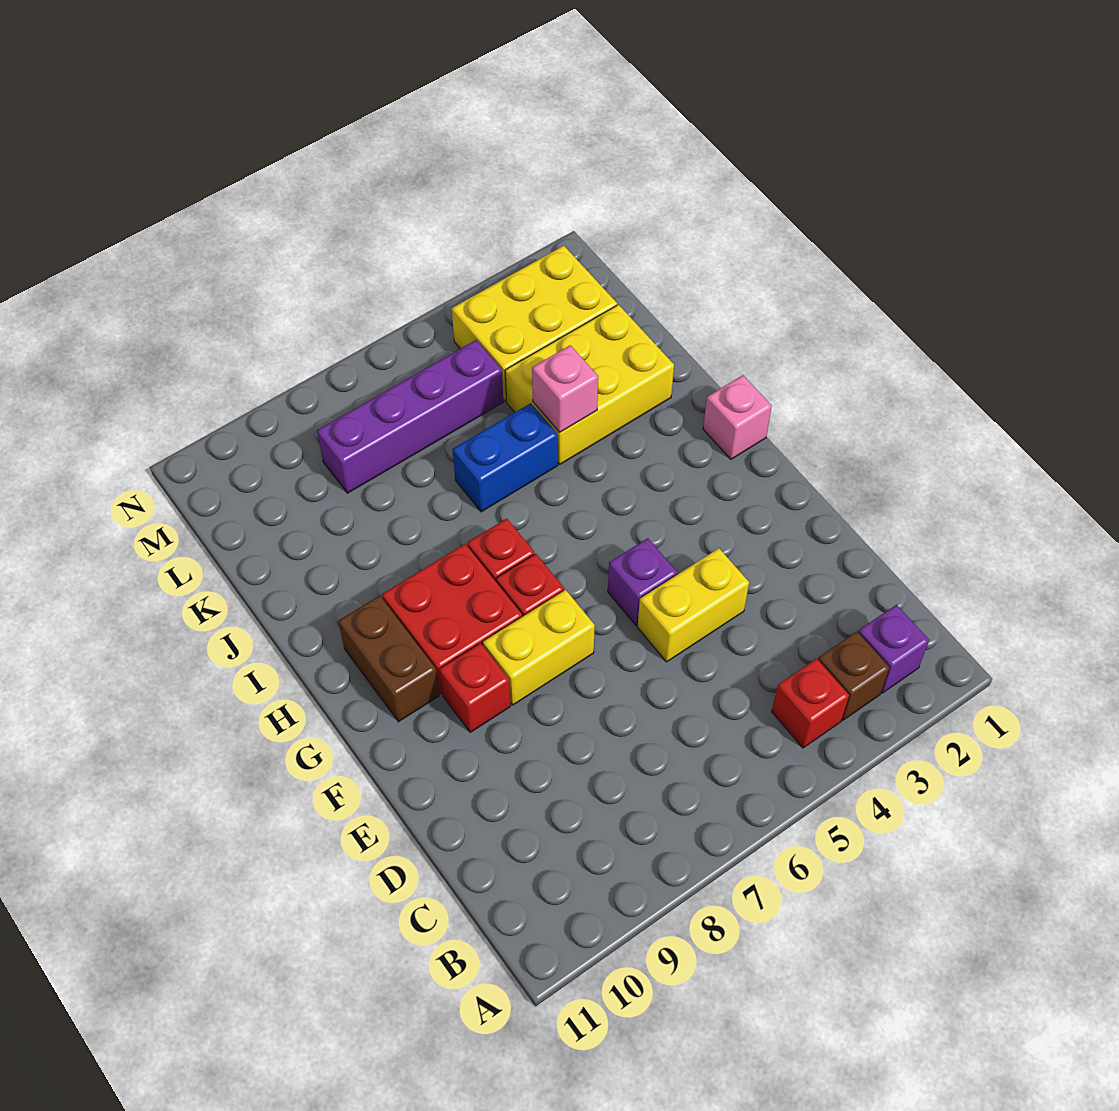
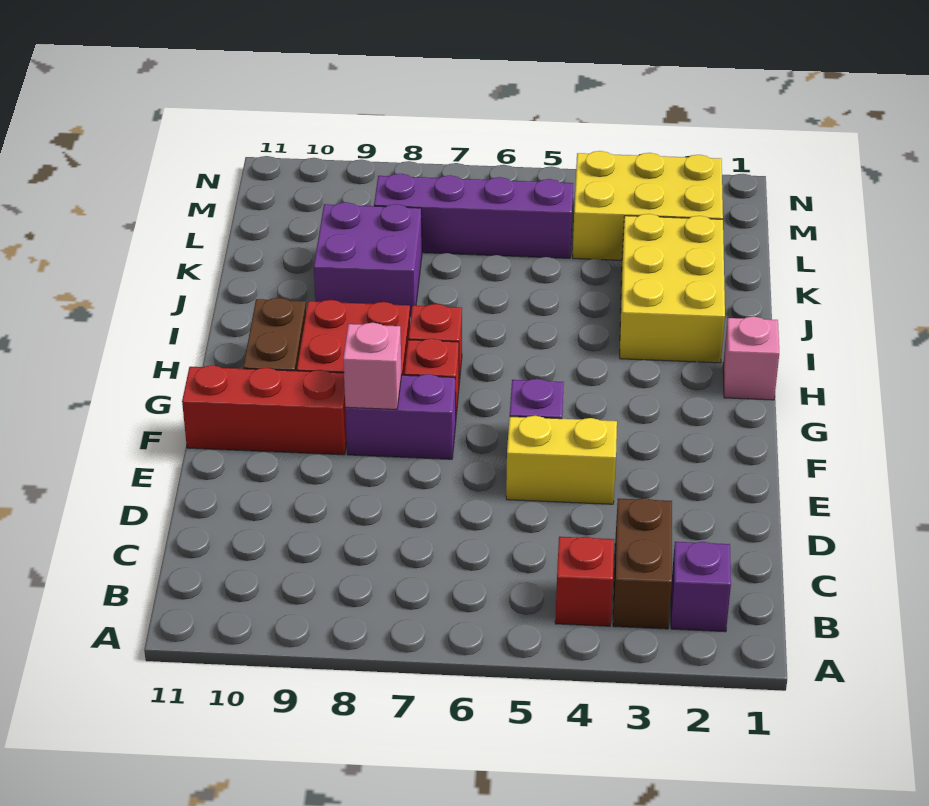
brown 1x1 brick [818,632,890,720] -> brown 1x2 brick [613,498,672,629]
yellow 1x2 brick [483,590,595,705] -> purple 1x2 brick [345,374,456,459]
red 1x1 brick [439,643,511,732] -> red 1x3 brick [182,365,347,455]
yellow 2x3 brick [505,305,674,464] -> yellow 2x3 brick turned to [620,214,725,363]
pink 1x1 brick [532,345,598,432] -> pink 1x1 brick moved to [343,323,402,409]
blue 1x2 brick [453,403,558,512] -> none
none -> purple 2x2 brick [314,202,422,317]

